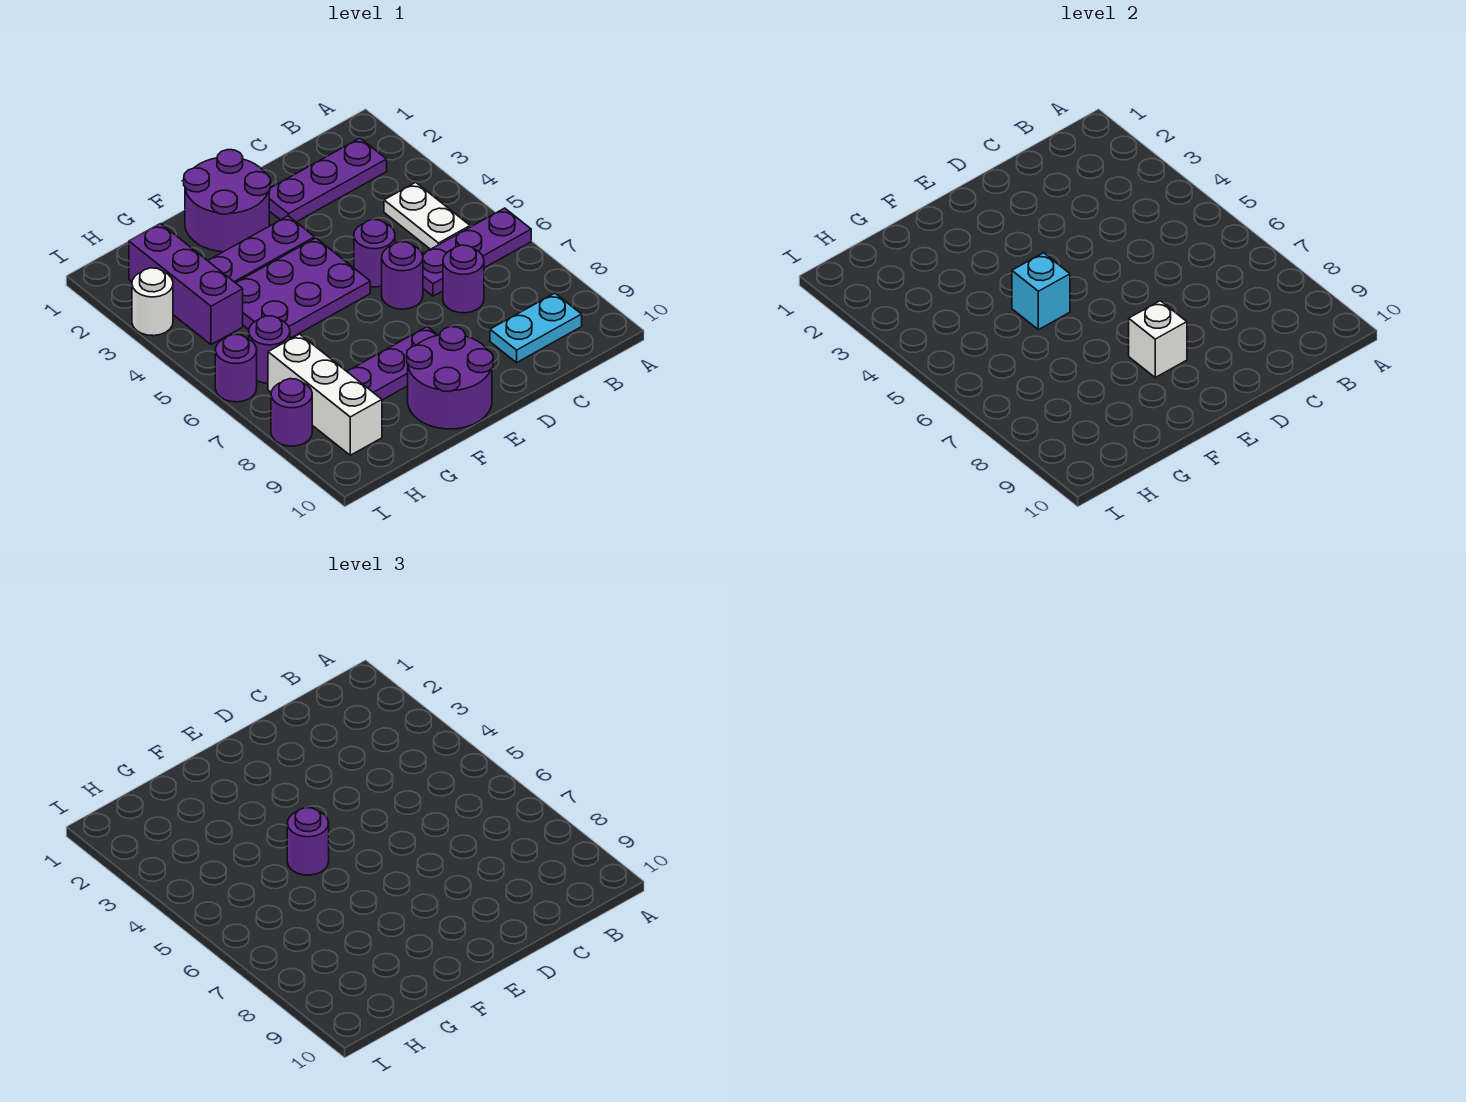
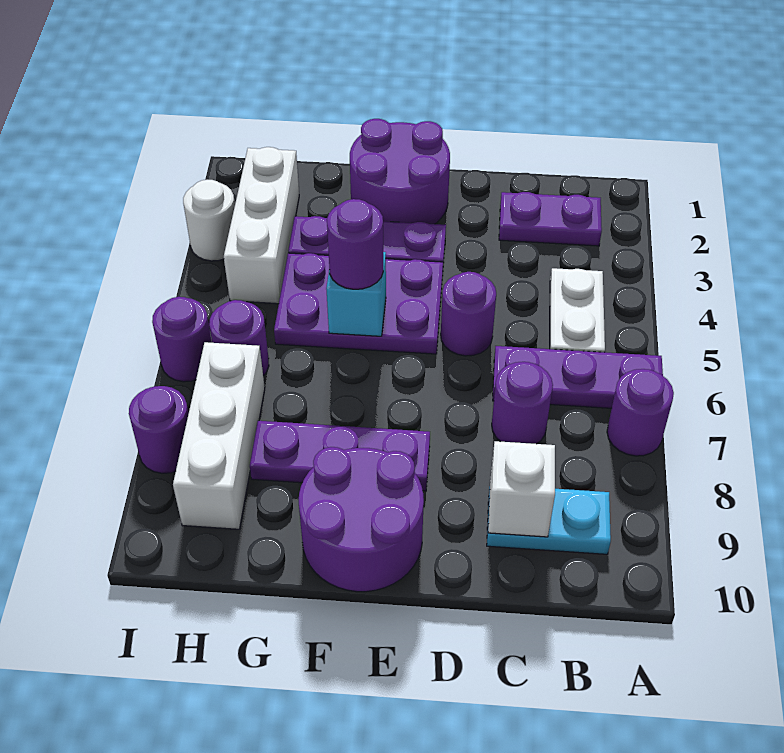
purple 1x3 plate [269,138,387,222] -> purple 1x2 plate [499,192,602,246]
purple 1x1 round brick [382,242,423,309] -> purple 1x1 round brick moved to [607,369,674,456]
white 1x1 brick [1129,301,1187,377] -> white 1x1 brick moved to [488,441,555,537]
purple 1x3 brick [129,223,243,345] -> white 1x3 brick [224,147,299,304]

